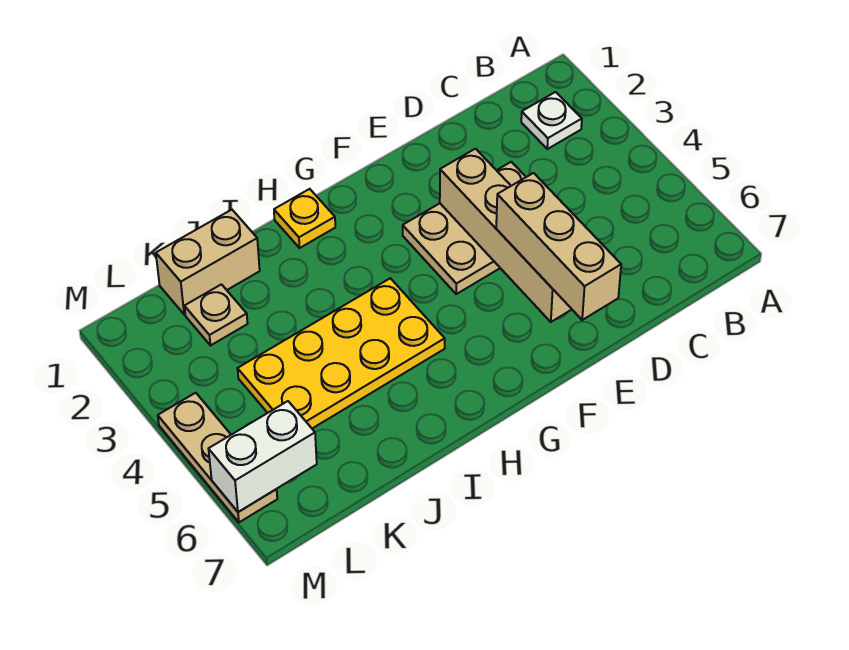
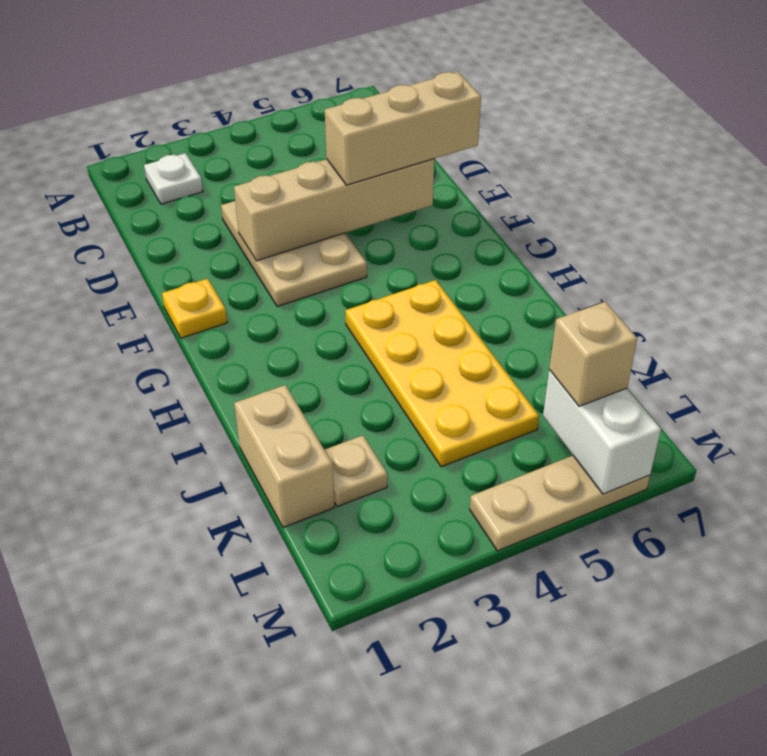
yellow 1x1 plate [274,189,335,248] -> yellow 1x1 plate moved to [162,279,227,338]
none -> tan 1x1 brick [549,302,637,406]

